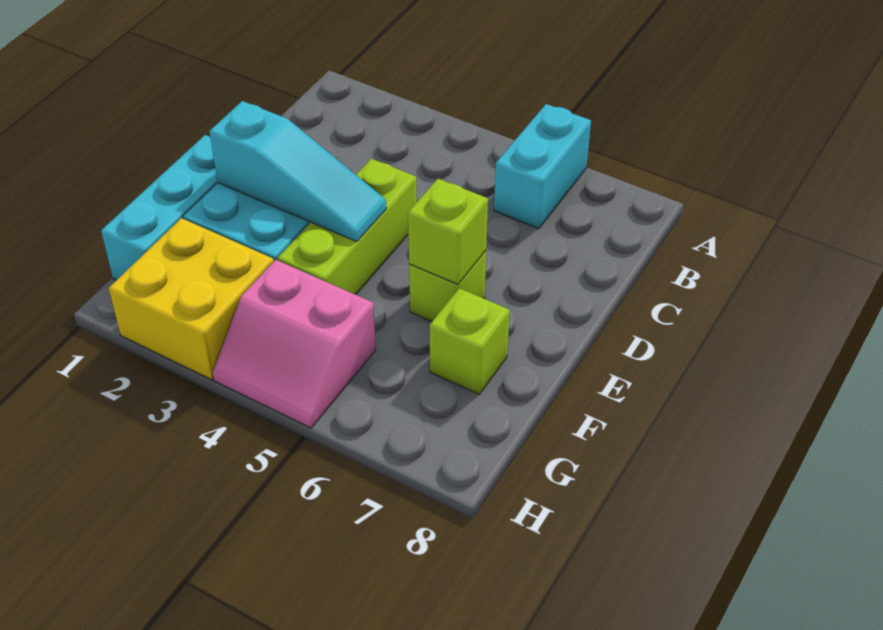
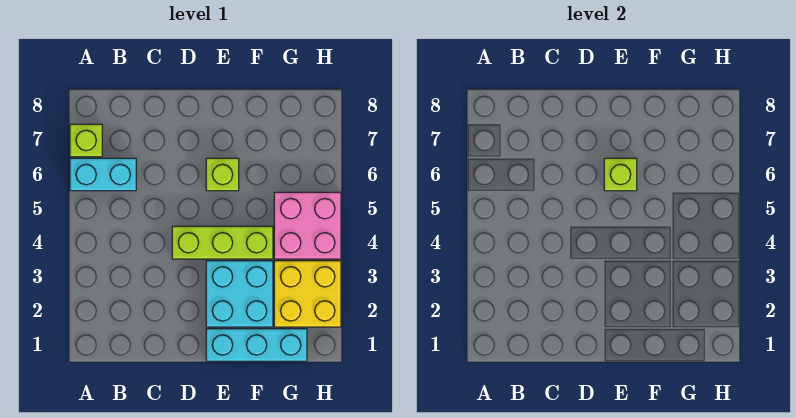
cyan 1x3 slope [209,101,386,241] -> none
lime 1x1 brick [430,288,510,394] -> lime 1x1 brick moved to [70,124,102,157]
pink 2x2 slope [213,260,376,428] -> pink 2x2 brick [274,192,341,259]

